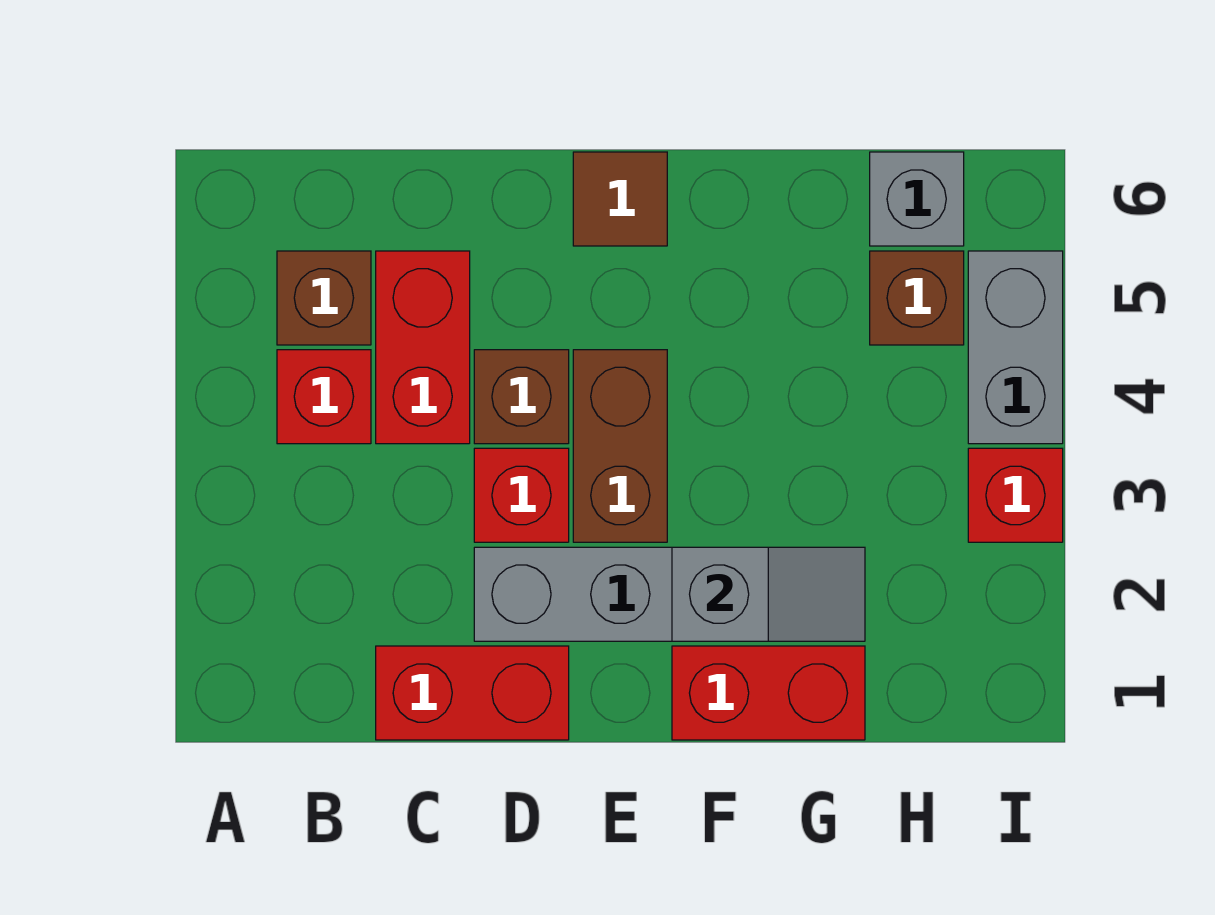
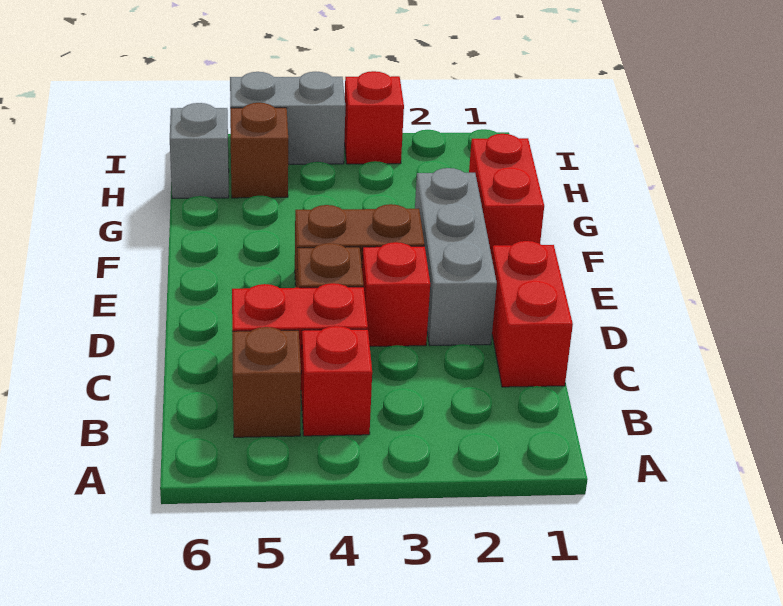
brown 1x1 tile [573,152,667,246] -> none
grey 1x2 slope [672,547,865,641] -> none

